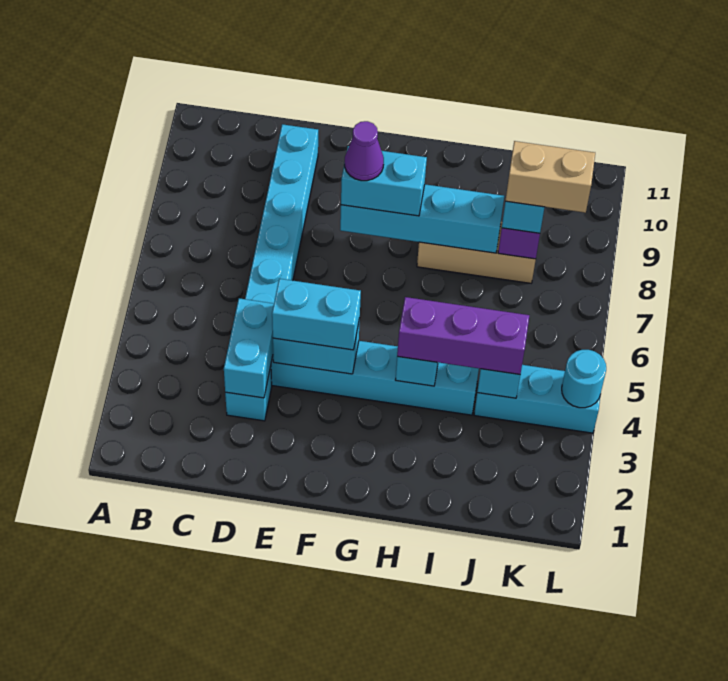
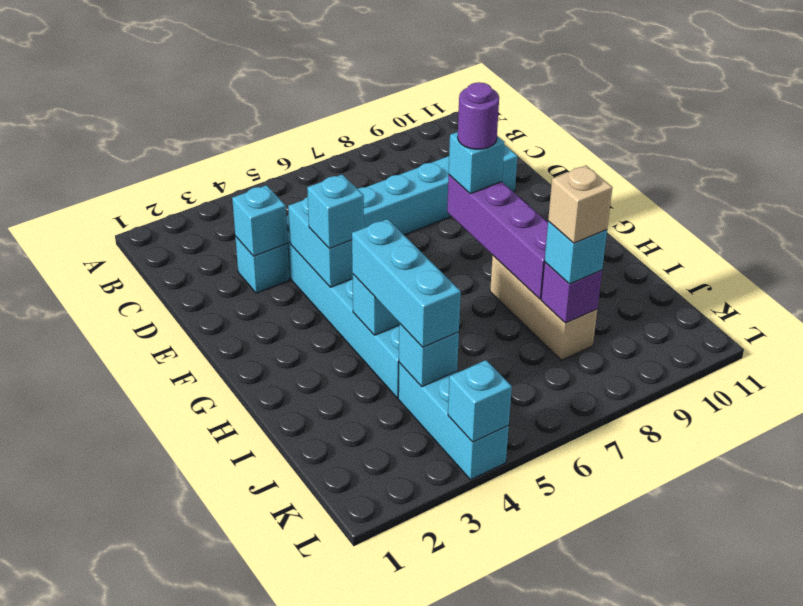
cyan 1x2 brick [224,298,274,398] -> cyan 1x1 brick [232,185,287,256]
cyan 1x2 brick [272,279,361,350] -> cyan 1x1 brick [307,174,364,249]
cyan 1x4 brick [340,184,504,253] -> purple 1x4 brick [447,175,548,299]
cyan 1x2 brick [341,146,427,216] -> cyan 1x1 brick [449,132,504,194]
purple 1x1 cone [345,121,384,181] -> purple 1x1 round brick [458,82,499,149]
purple 1x3 brick [397,297,529,374] -> cyan 1x3 brick [352,219,461,347]
tan 1x2 brick [506,141,595,213] -> tan 1x1 brick [548,166,612,243]
cyan 1x1 round brick [562,350,606,408] -> cyan 1x1 brick [448,360,512,442]

